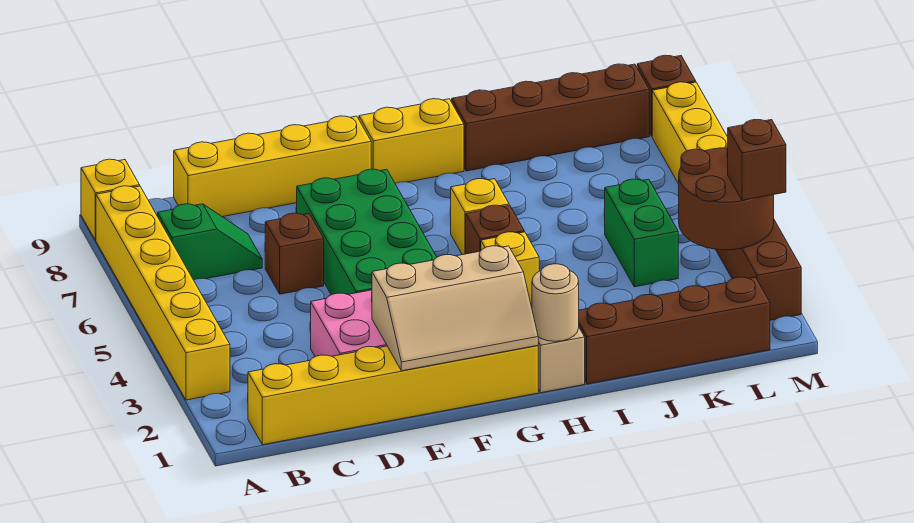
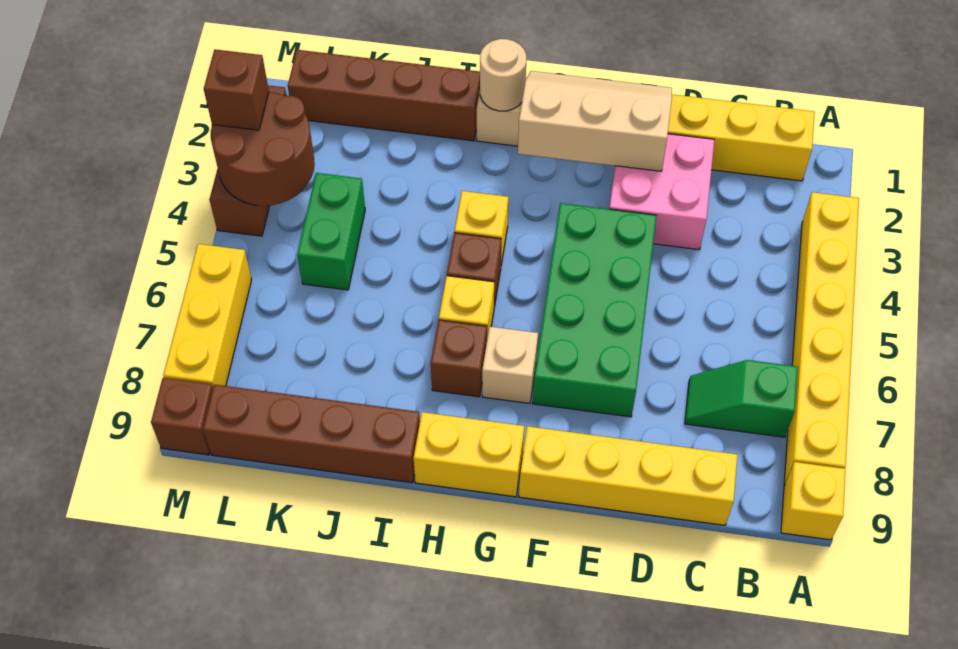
brown 1x1 brick [265,213,324,294] -> brown 1x1 brick moved to [431,320,487,397]
none -> tan 1x1 brick [482,327,538,403]

